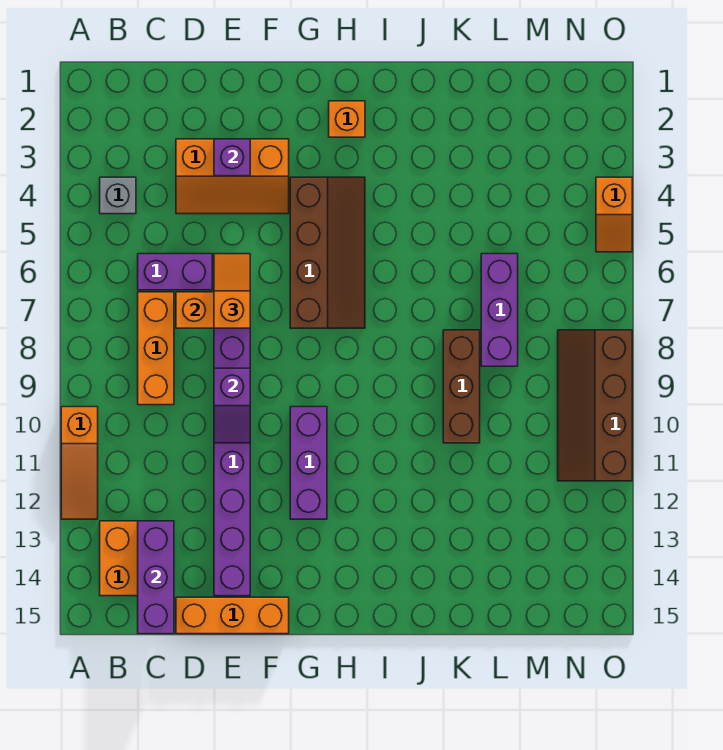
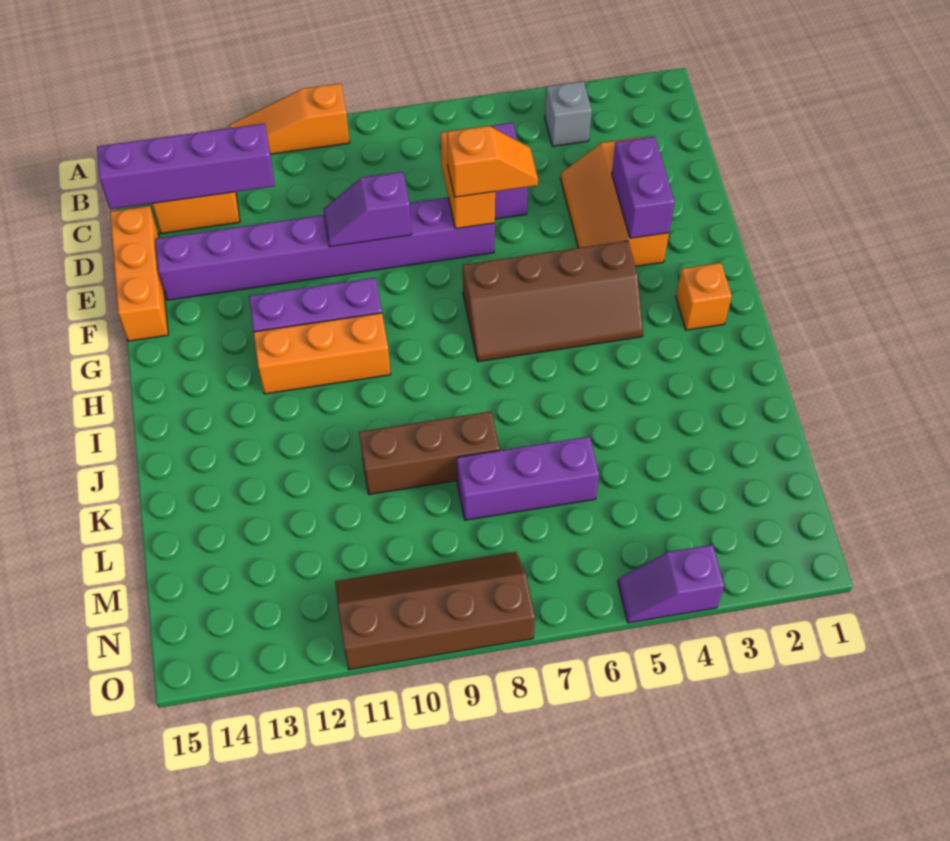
orange 1x3 brick [138,292,174,405] -> orange 1x3 brick moved to [254,313,391,394]
purple 1x3 brick [138,521,174,634] -> purple 1x4 brick [97,124,275,209]
purple 1x1 brick [214,139,250,176] -> purple 1x2 brick [612,136,675,238]
orange 1x2 slope [596,177,632,252] -> purple 1x2 slope [618,545,724,623]

